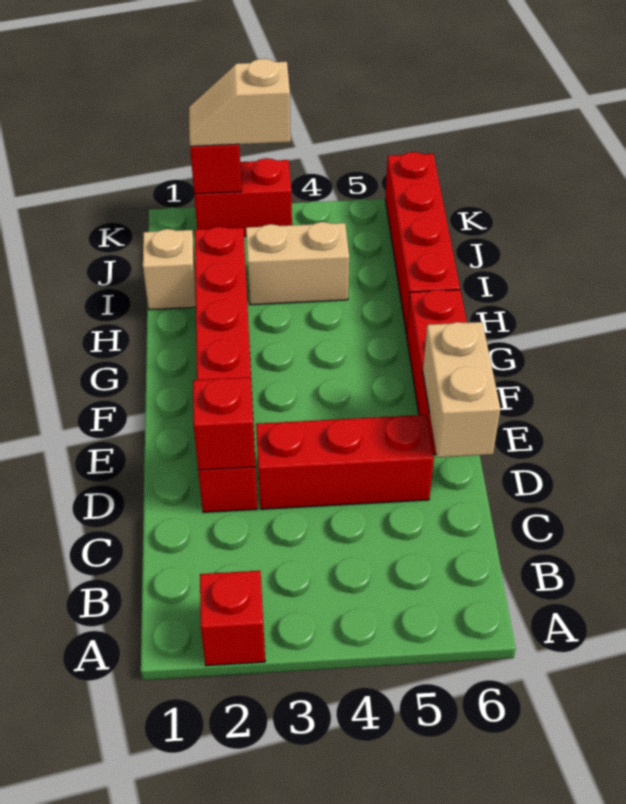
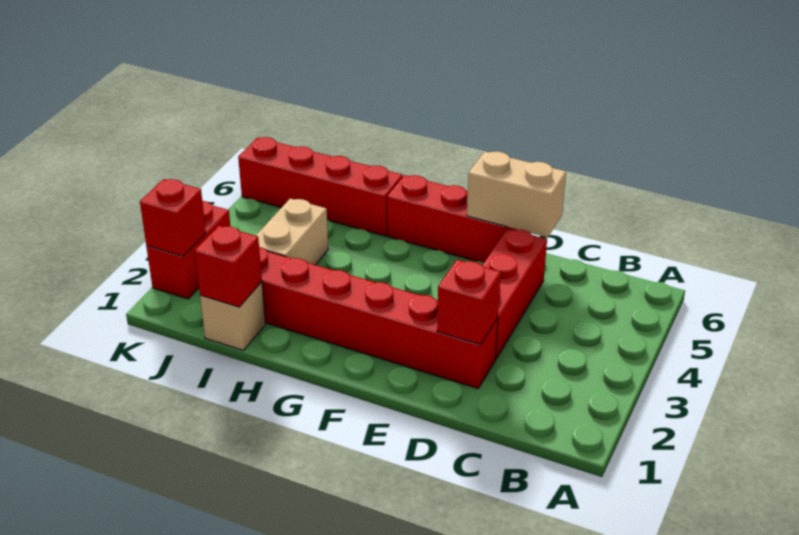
red 1x1 brick [200,571,265,666] -> red 1x1 brick moved to [195,226,262,307]
tan 1x2 slope [189,59,291,146] -> none

